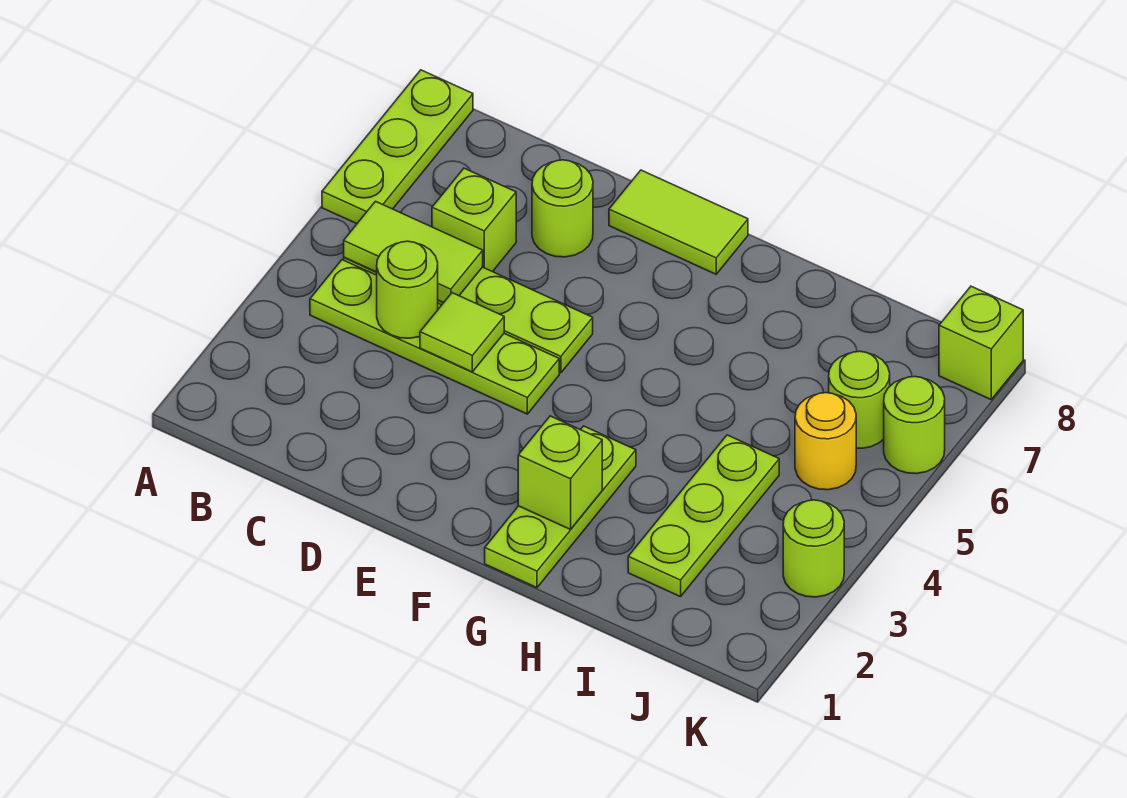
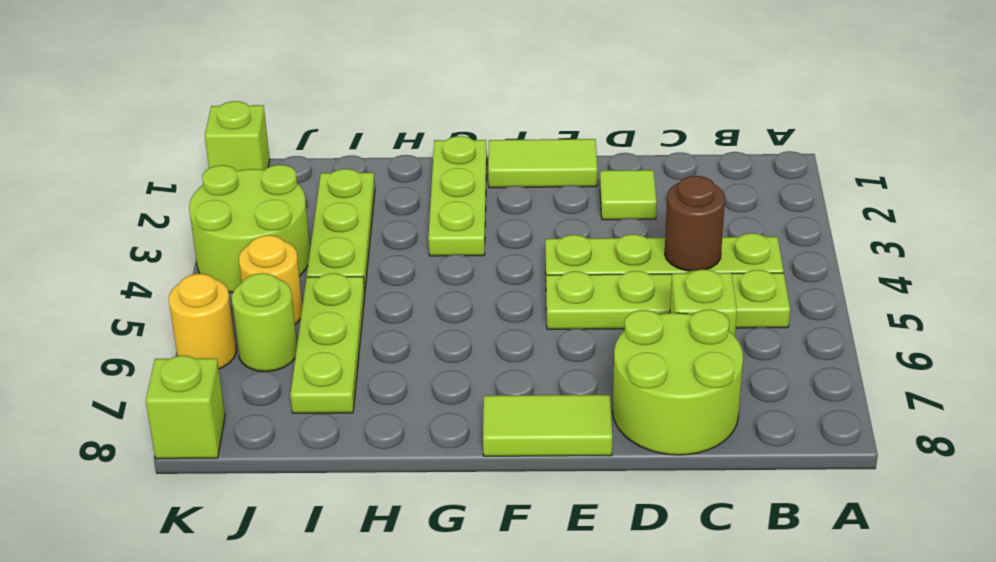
lime 1x3 plate [322,70,473,224] -> lime 1x3 plate moved to [290,273,365,413]
lime 1x2 tile [344,201,483,303] -> lime 1x2 tile moved to [488,139,597,188]
lime 1x1 round brick [377,241,438,338] -> brown 1x1 round brick [665,176,725,271]
lime 1x1 tile [420,293,504,372] -> lime 1x1 tile moved to [600,170,657,220]
lime 1x1 round brick [532,160,593,257] -> lime 2x2 round brick [613,309,743,455]
lime 1x1 brick [518,416,602,529] -> lime 1x1 brick moved to [205,101,270,171]
lime 1x1 round brick [783,500,844,597] -> lime 2x2 round brick [189,165,310,292]
lime 1x1 round brick [884,376,945,474] -> yellow 1x1 round brick [169,274,236,369]

